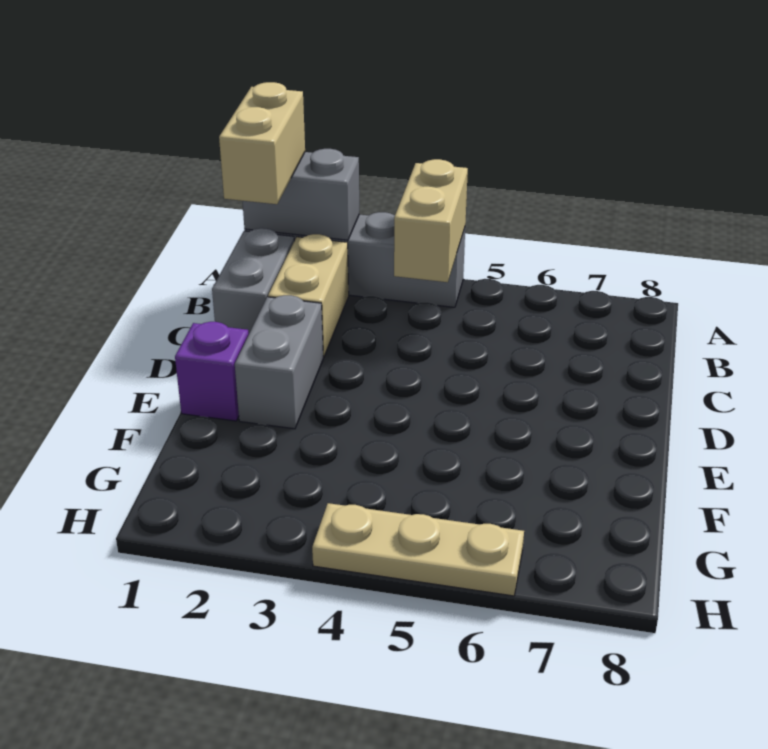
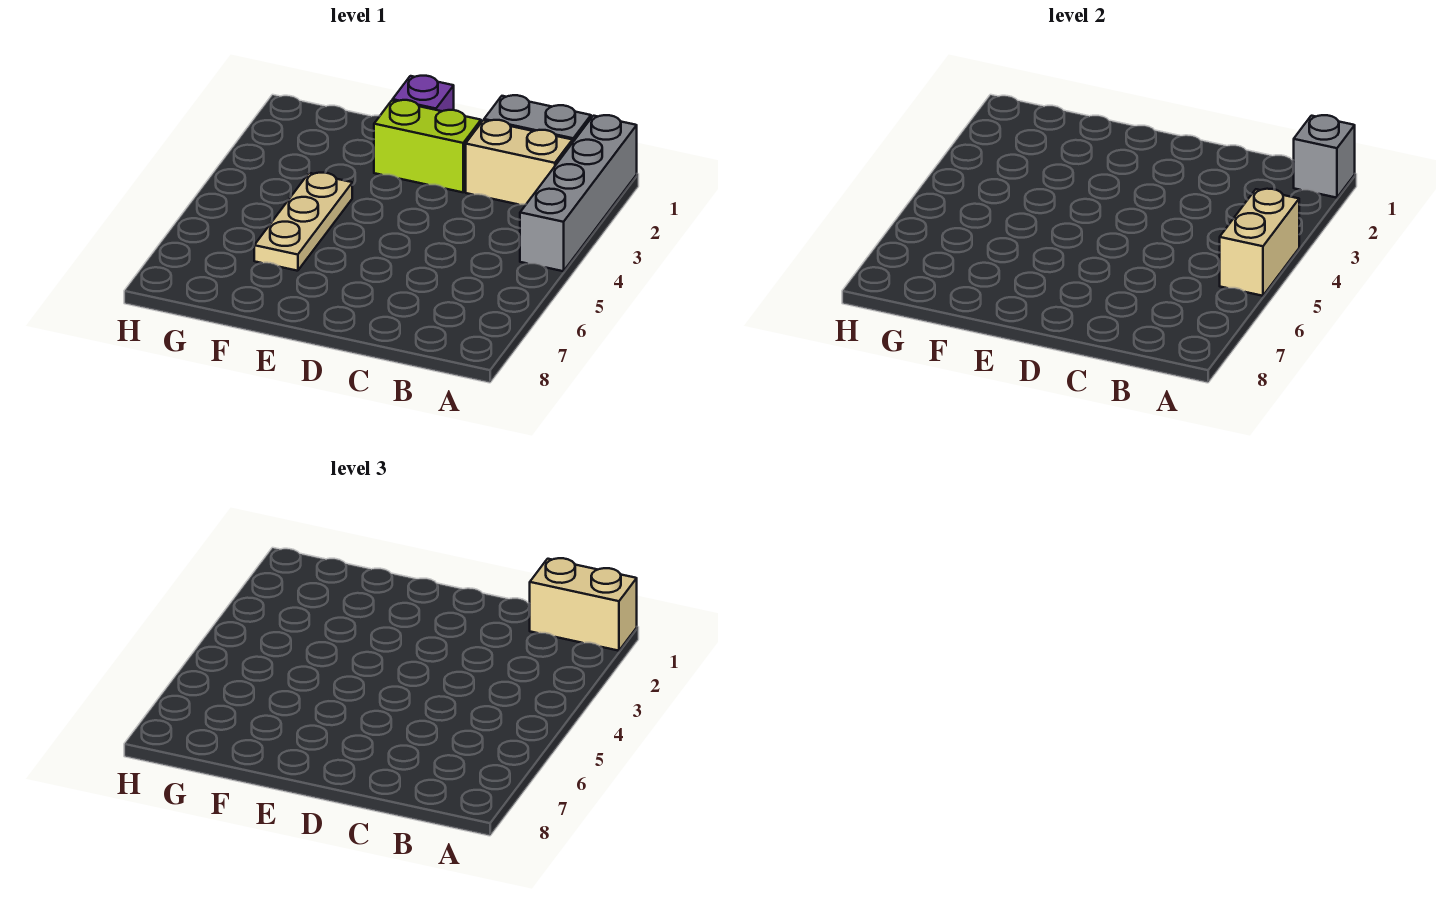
grey 1x2 brick [242,149,359,240] -> grey 1x1 brick [1294,115,1355,198]
tan 1x2 brick [394,159,468,282] -> tan 1x2 brick turned to [1220,189,1299,296]
grey 1x2 brick [235,295,323,429] -> lime 1x2 brick [374,100,481,192]
tan 1x3 plate [312,503,524,596] -> tan 1x3 plate moved to [254,173,352,271]

